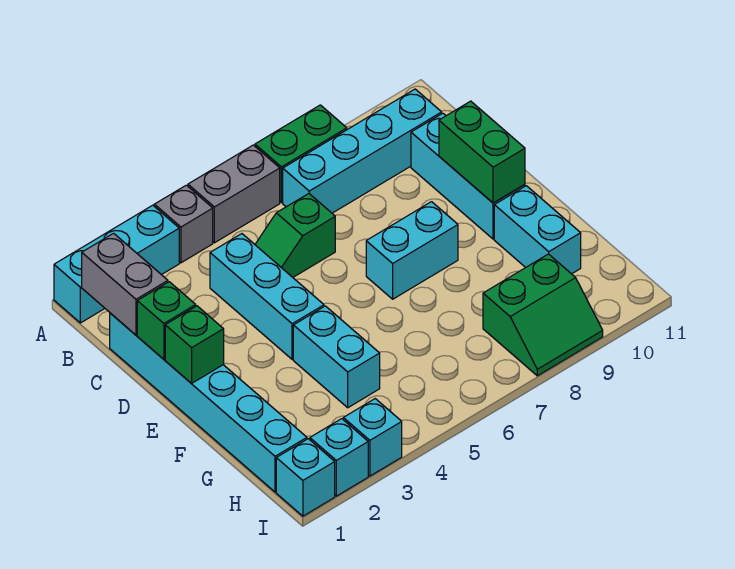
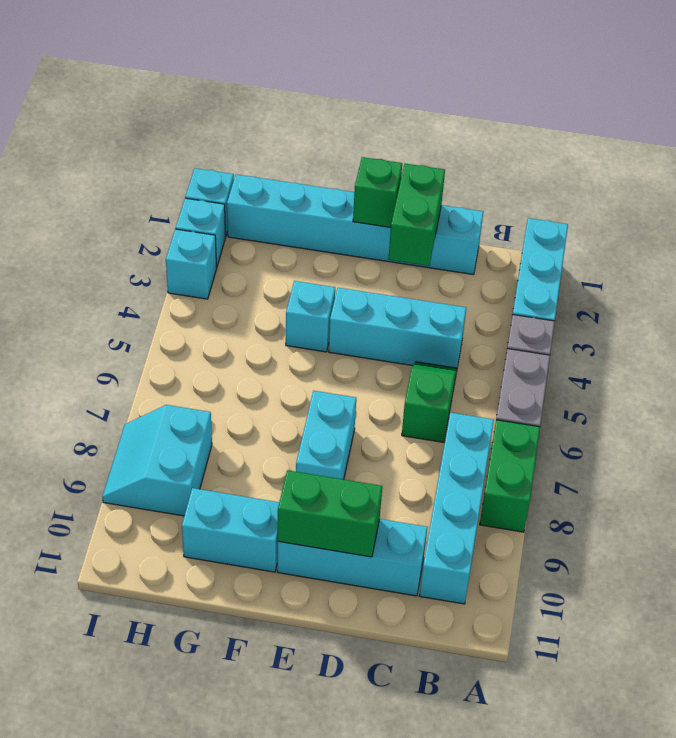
grey 1x2 brick [82,233,168,335] -> none
green 1x1 brick [137,282,196,359] -> green 1x2 brick [389,164,445,266]
cyan 1x2 brick [293,306,380,408] -> cyan 1x1 brick [286,281,335,352]
green 2x2 slope [483,254,603,376] -> cyan 2x2 slope [102,405,212,516]

